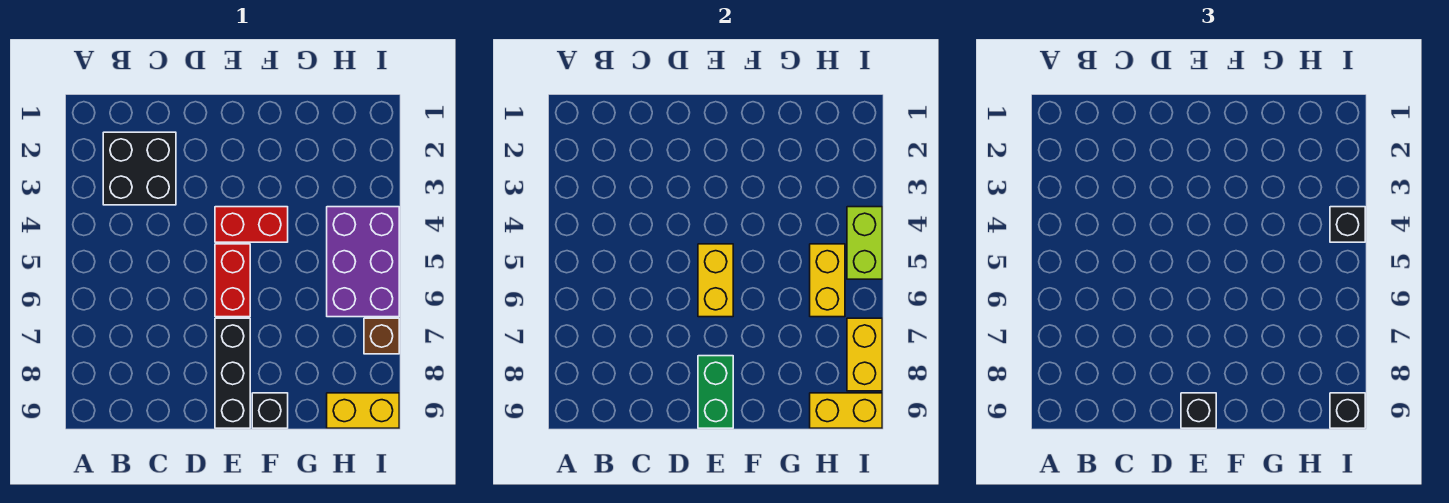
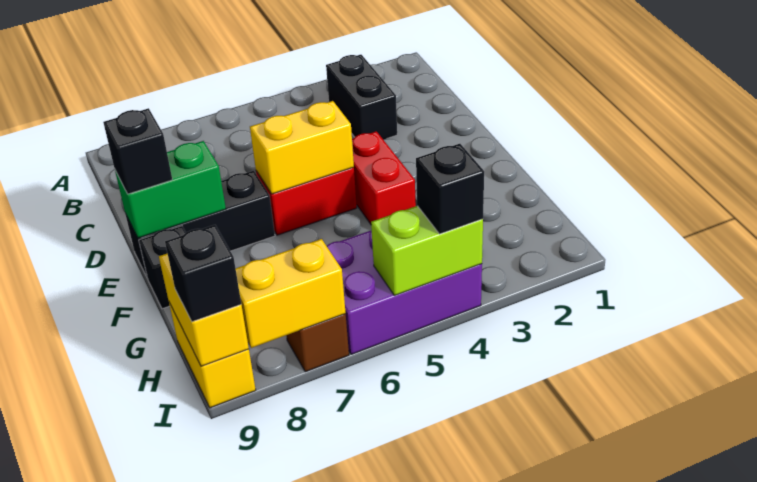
black 2x2 brick [103,132,176,205] -> black 1x2 brick [326,55,397,139]
yellow 1x2 brick [810,244,845,317] -> none

